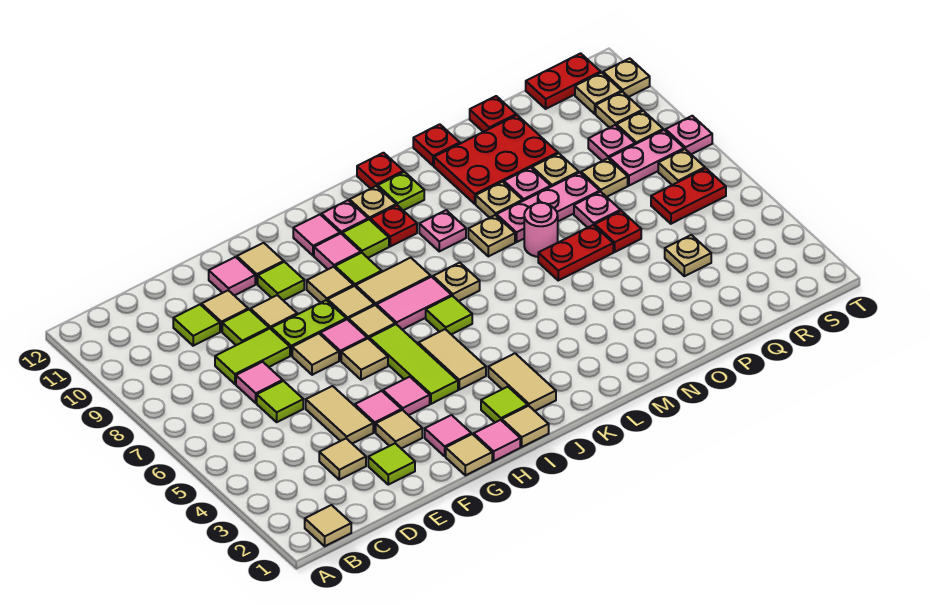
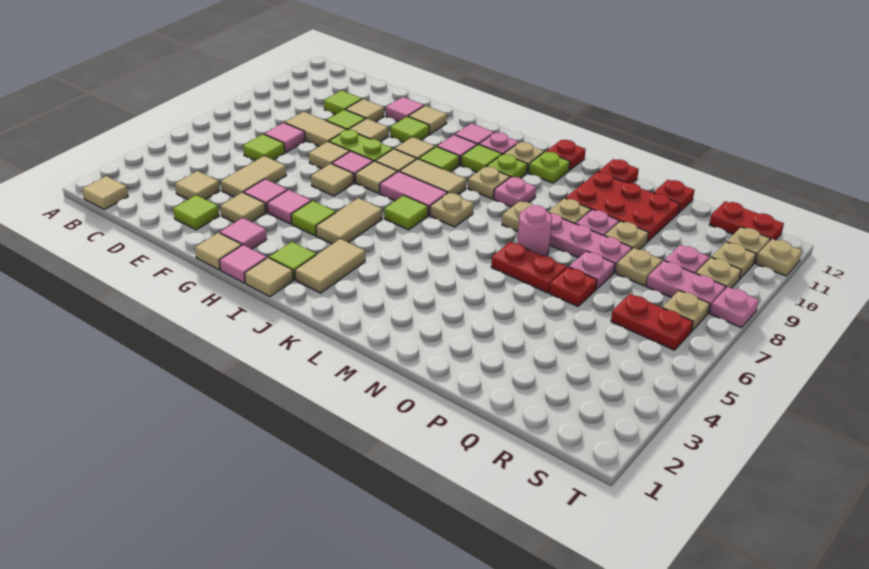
lime 1x2 tile [215,329,290,384] -> tan 1x2 tile [285,112,347,146]
lime 1x3 tile [369,324,458,404] -> lime 1x1 tile [291,201,336,236]
red 1x1 plate [370,205,417,246] -> lime 1x1 plate [486,154,527,178]
tan 1x1 plate [665,235,711,276] -> tan 1x1 plate moved to [468,166,510,199]

